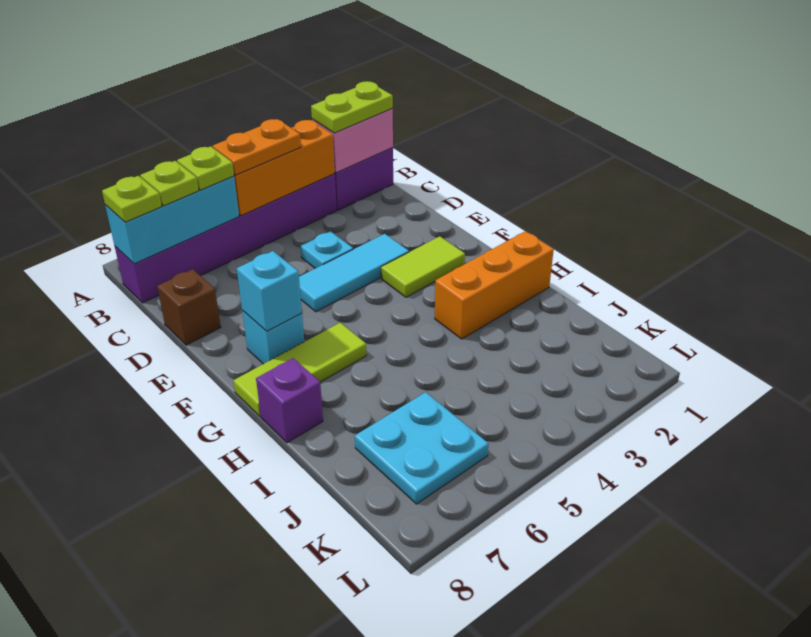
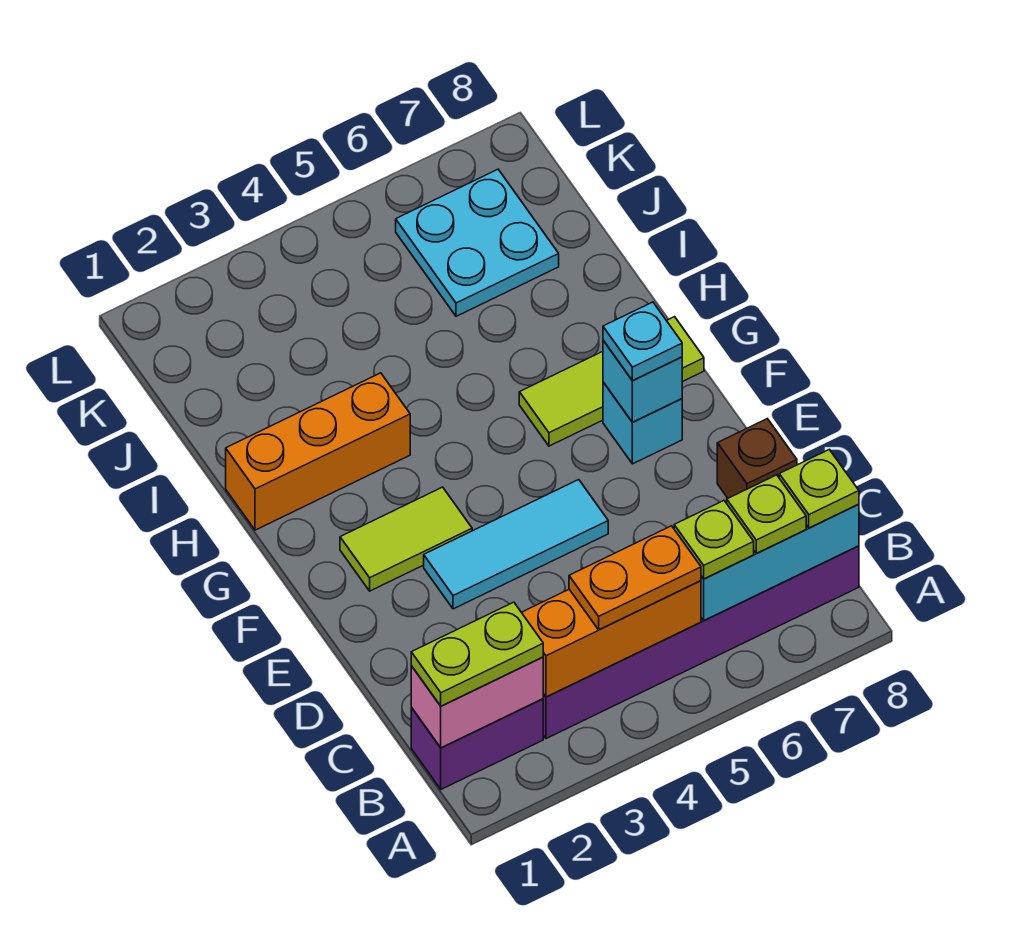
cyan 1x1 plate [300,231,353,268] -> cyan 1x1 plate moved to [603,302,682,381]
purple 1x1 brick [256,358,323,443] -> none

